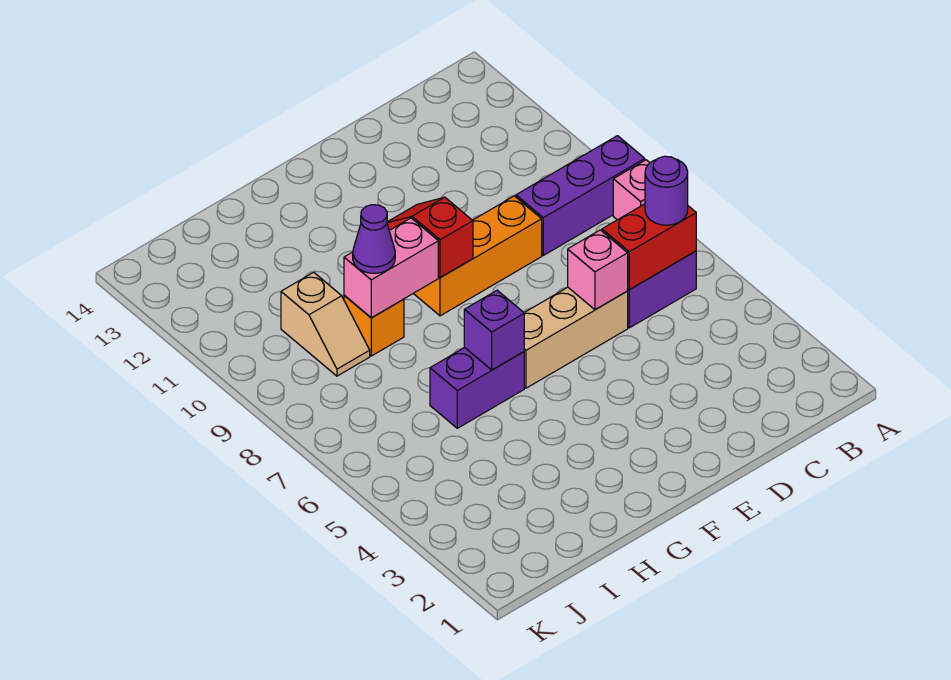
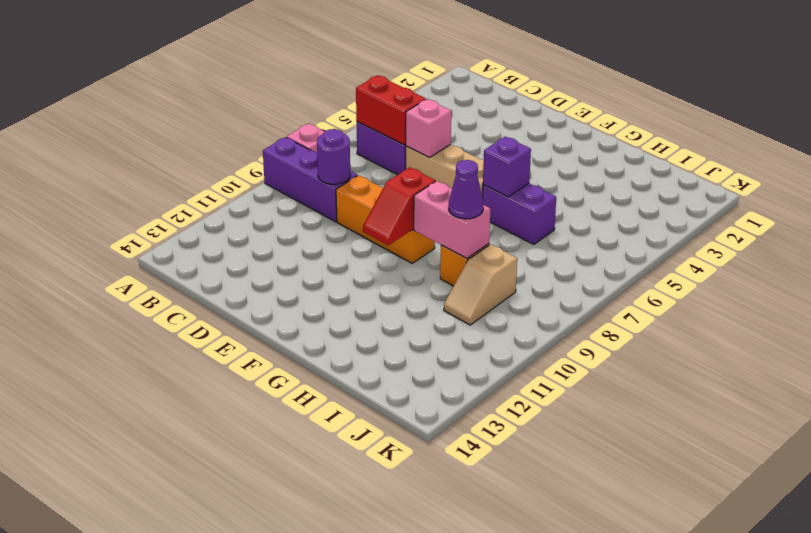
purple 1x1 round brick [645,156,688,225] -> purple 1x1 round brick moved to [317,129,350,184]
tan 1x2 slope [281,272,370,376] -> tan 1x2 slope turned to [444,244,517,325]

